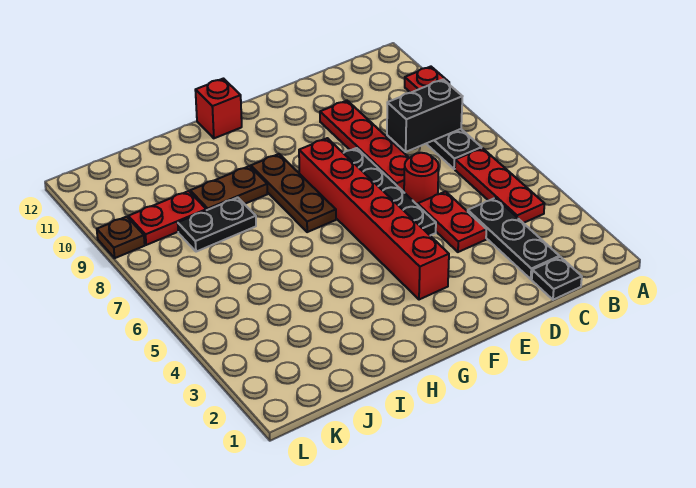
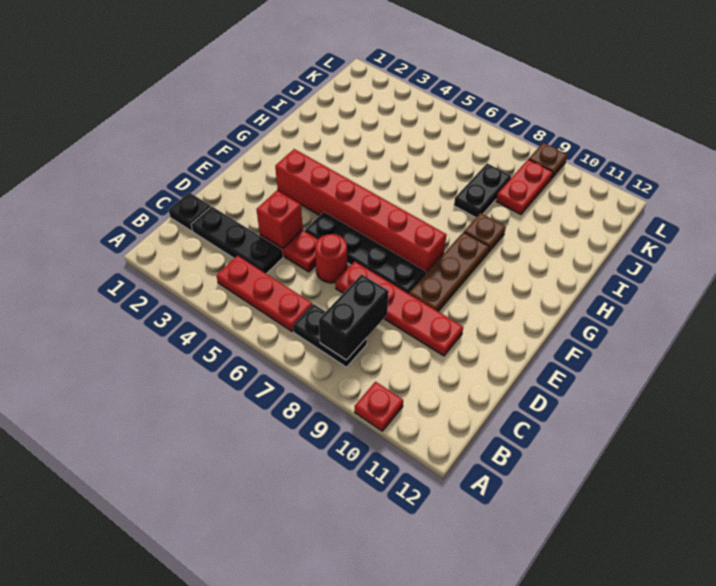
brown 1x3 plate [251,154,336,232] -> brown 1x3 plate turned to [409,232,489,311]
red 1x1 brick [195,79,242,138] -> red 1x1 brick moved to [256,191,303,248]
brown 1x2 plate [190,166,267,210] -> brown 1x1 plate [464,213,506,253]

